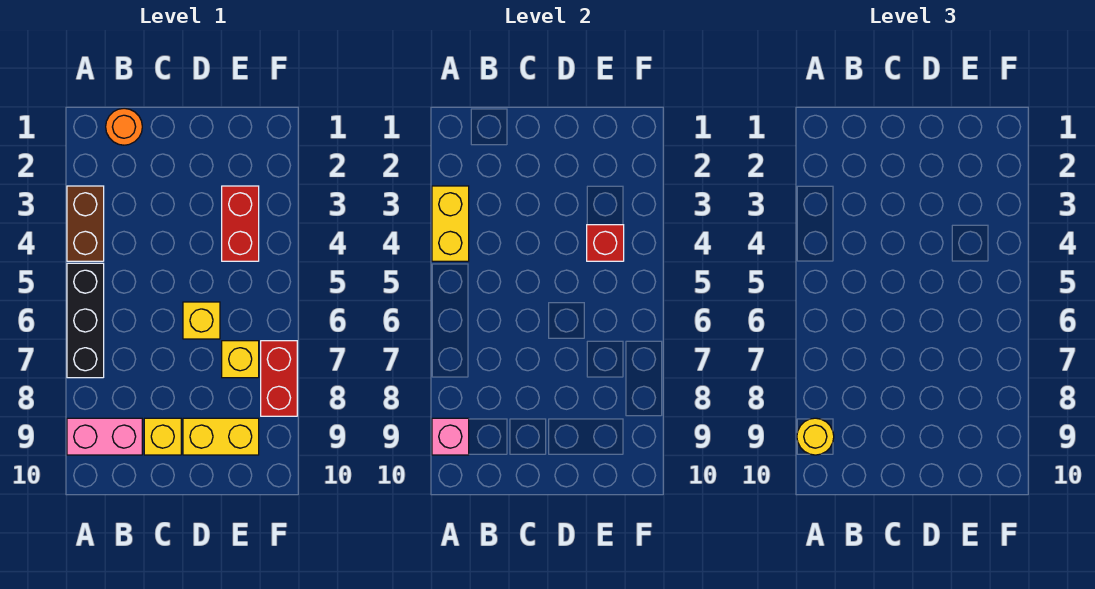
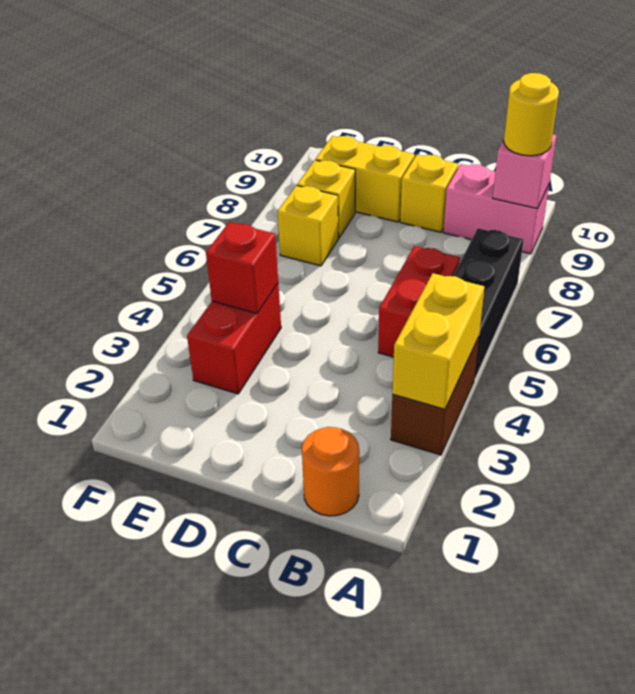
yellow 1x1 brick [183,302,220,339] -> yellow 1x1 brick moved to [297,160,355,238]
red 1x2 brick [261,341,297,416] -> red 1x2 brick moved to [378,246,460,357]

